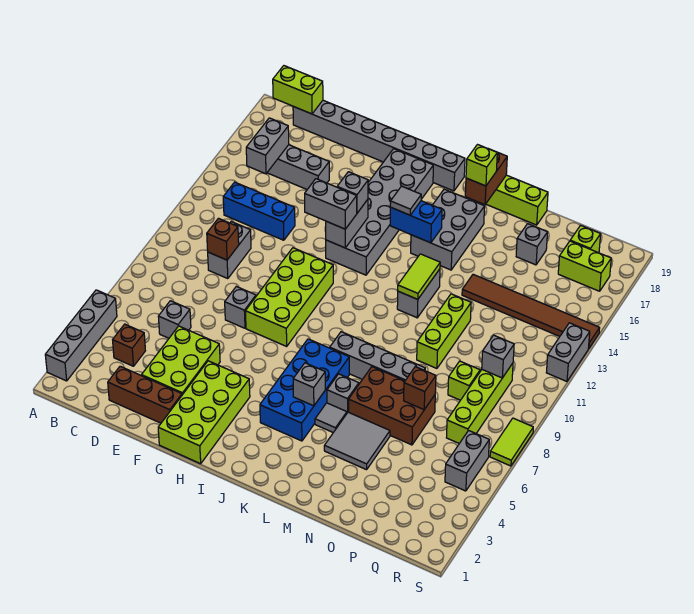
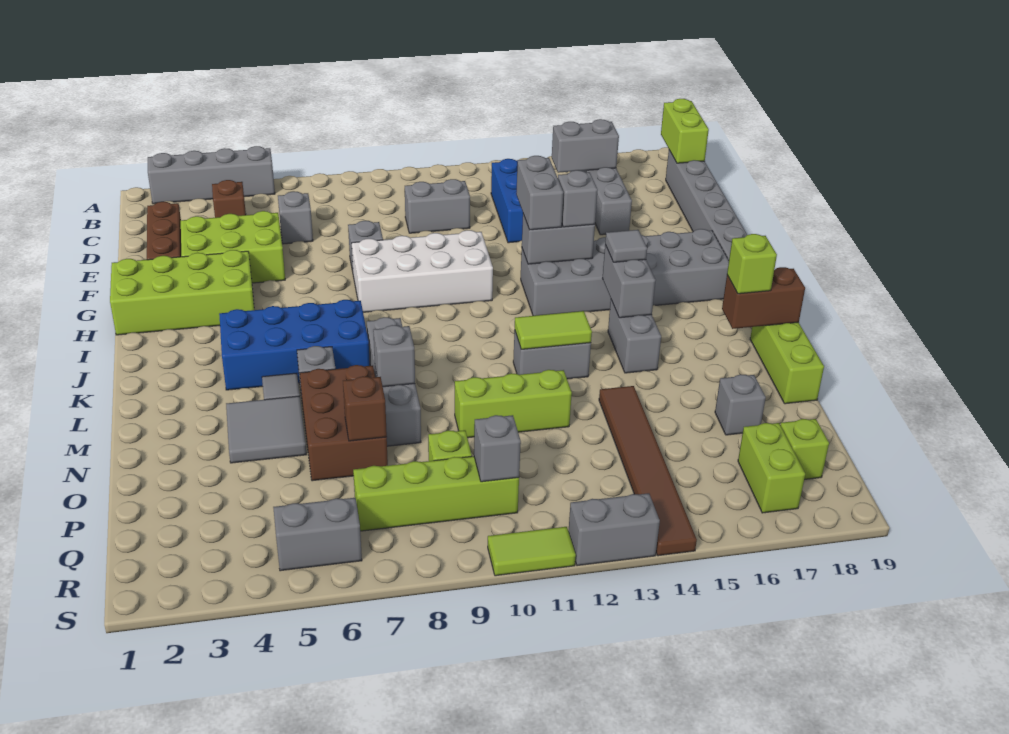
brown 1x1 brick [207,218,239,260] -> none
lime 2x4 brick [245,248,333,346] -> white 2x4 brick [352,230,493,312]
blue 1x2 brick [390,201,442,243] -> grey 1x2 brick [603,245,656,318]
grey 1x1 brick [293,363,325,406] -> grey 1x1 brick moved to [373,325,415,387]
grey 2x3 brick [411,189,485,270] -> grey 1x2 brick [608,300,661,373]
lime 1x2 tile [490,418,533,466] -> lime 1x2 tile moved to [488,527,576,576]

